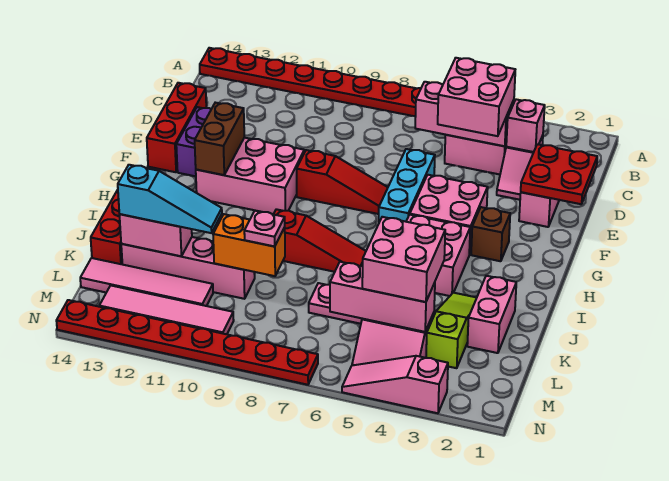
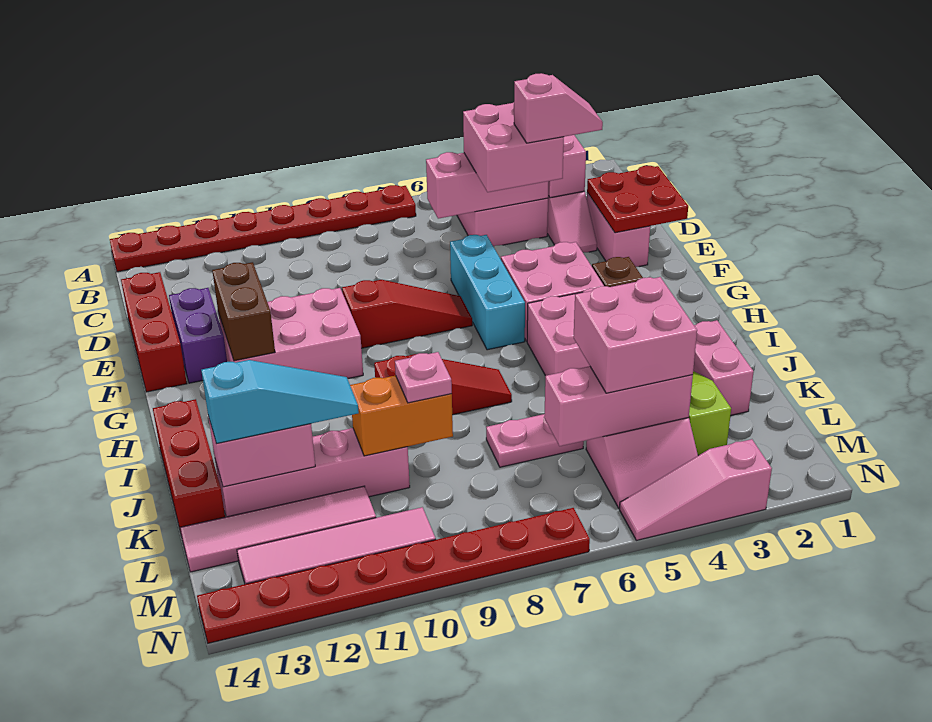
none -> pink 1x2 slope [514,73,603,143]

